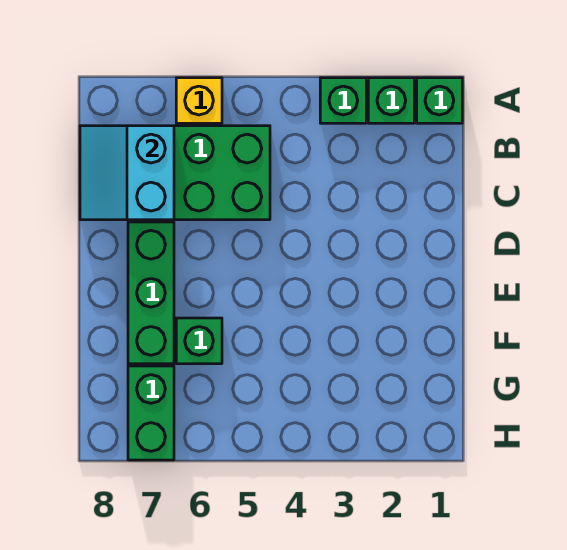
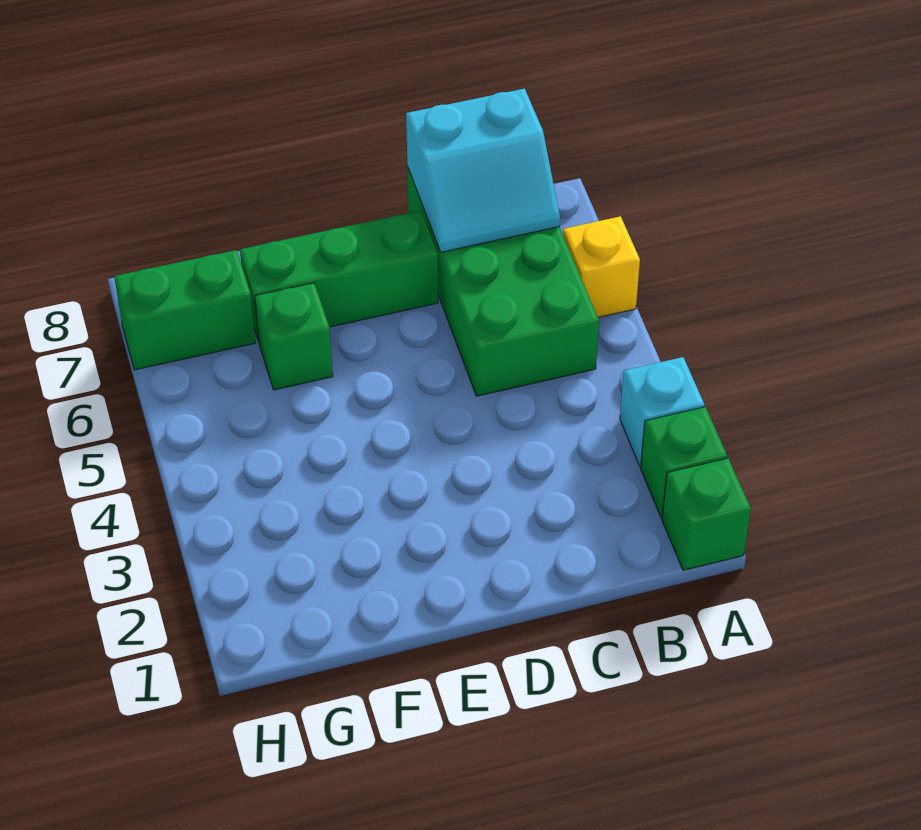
green 1x1 brick [320,78,366,123] -> cyan 1x1 brick [620,357,704,466]
cyan 2x2 slope [80,126,174,220] -> cyan 2x2 slope turned to [406,89,560,252]

